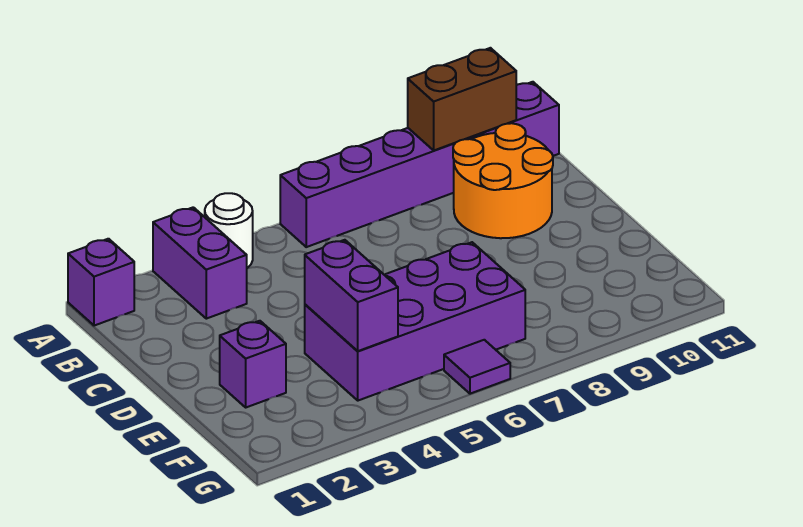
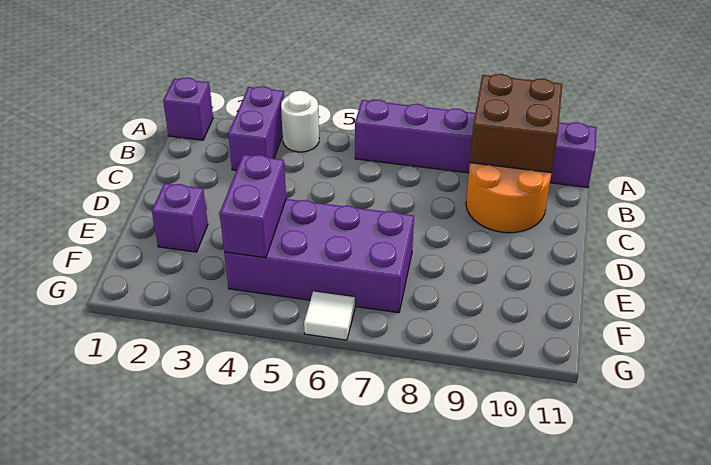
brown 1x2 brick [408,48,516,150] -> brown 2x2 brick [470,74,562,173]
purple 1x1 tile [444,340,510,394] -> white 1x1 tile [304,291,355,340]

